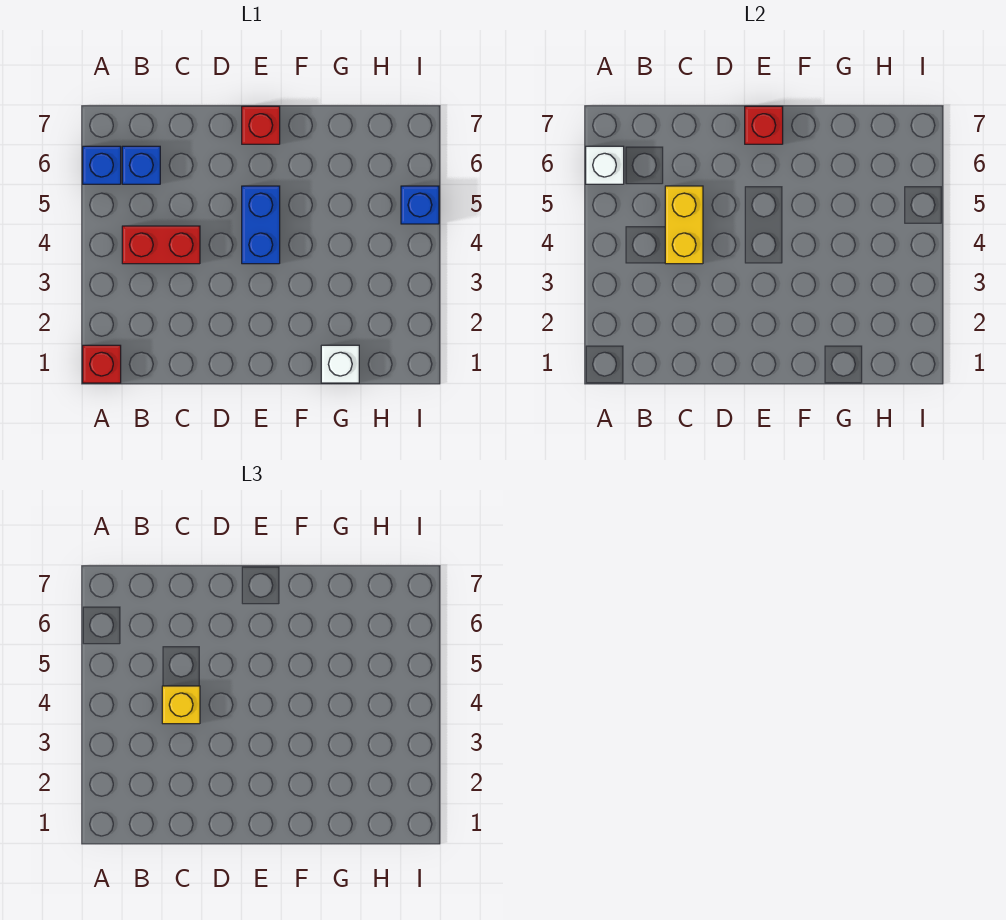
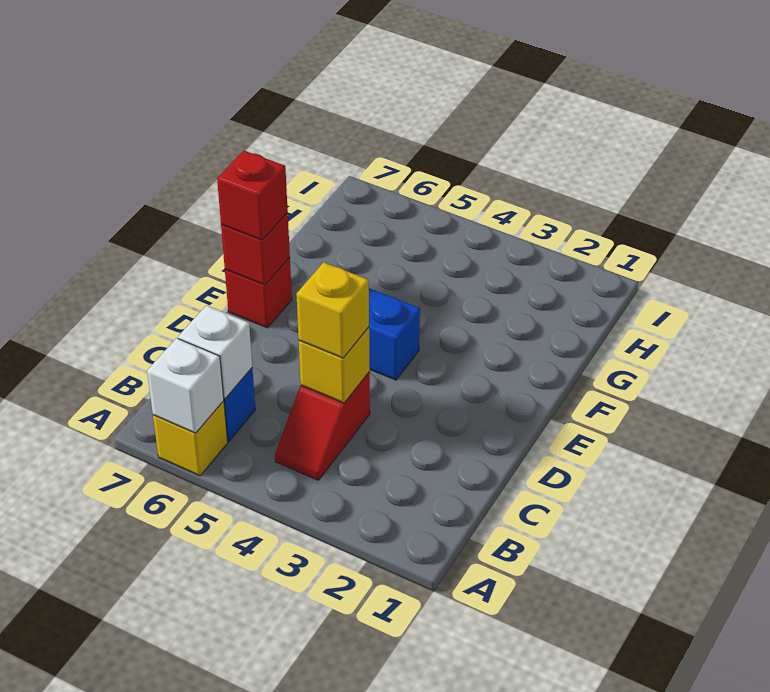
red 1x1 brick [83,345,121,383] -> red 1x1 brick moved to [217,151,288,240]
blue 1x1 brick [83,146,121,184] -> yellow 1x1 brick [153,401,228,476]
red 1x2 brick [122,226,200,264] -> red 1x2 slope [275,372,370,480]
yellow 1x2 brick [665,186,703,264] -> yellow 1x1 brick [299,327,370,403]
white 1x1 brick [321,345,359,383] -> white 1x1 brick moved to [178,305,252,399]
blue 1x1 brick [401,186,439,224] -> none

